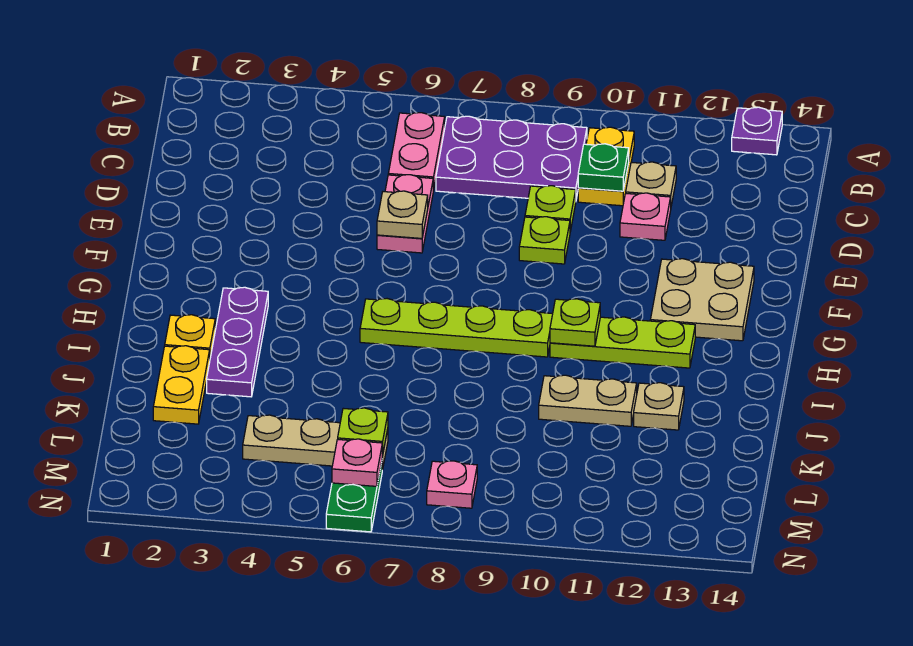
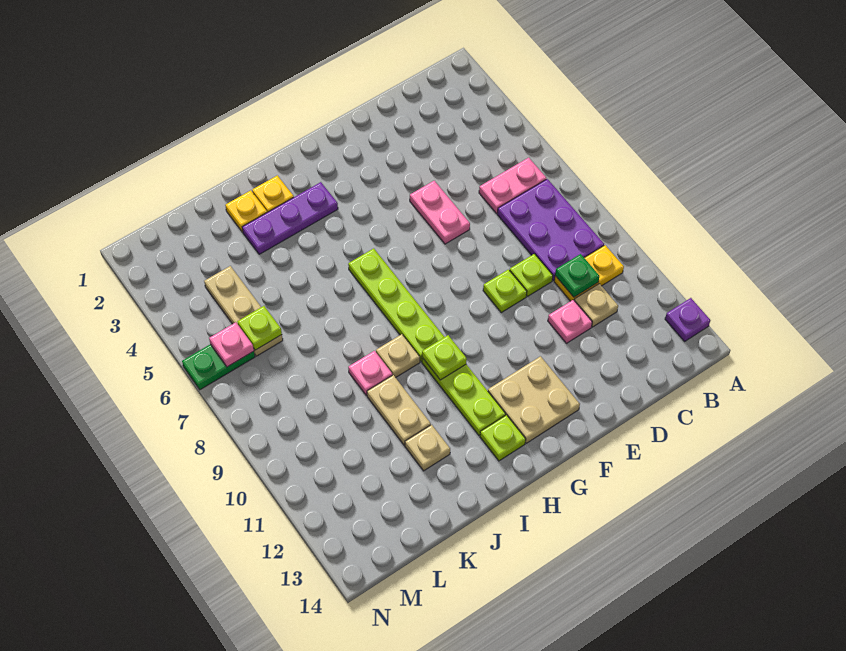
pink 1x2 plate [377,175,433,253] -> pink 1x2 plate turned to [410,181,470,244]
tan 1x1 plate [377,191,428,238] -> tan 1x1 plate moved to [376,334,420,378]
none -> lime 1x1 plate [480,415,526,461]
yellow 1x2 plate [153,346,210,424] -> yellow 1x1 plate [225,190,267,232]
pink 1x1 plate [427,461,477,508] -> pink 1x1 plate moved to [348,351,392,395]

